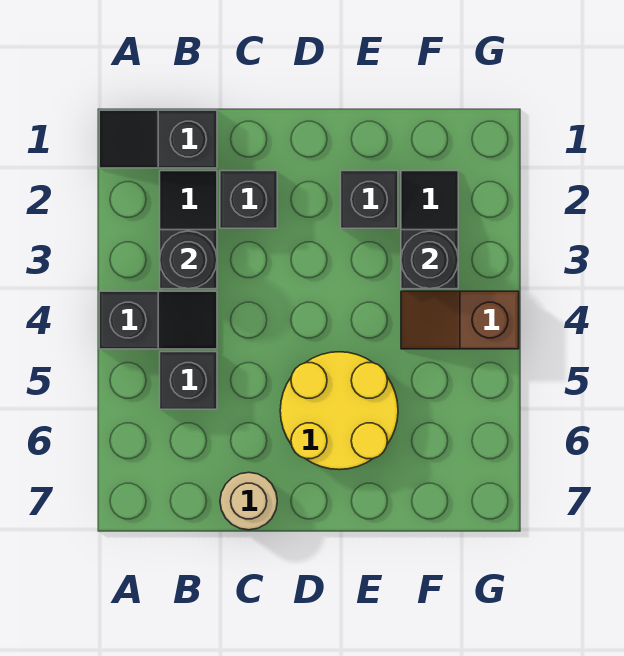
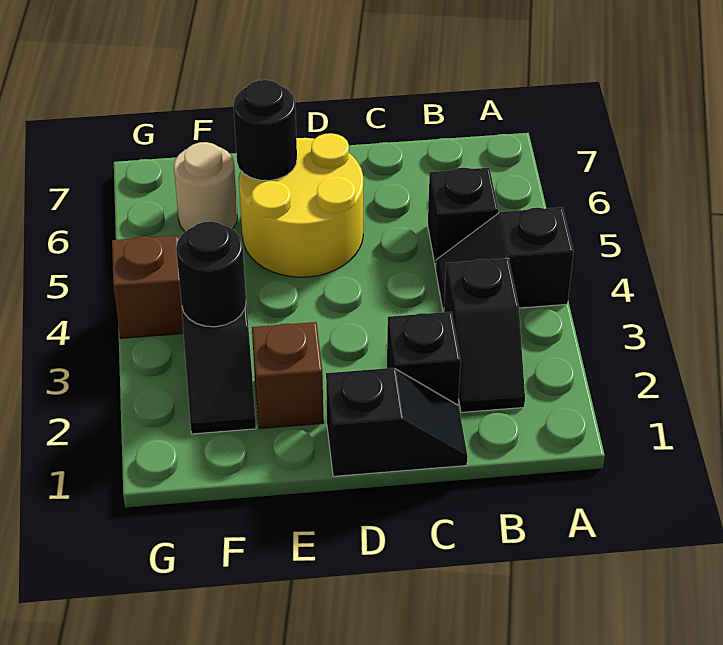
black 1x2 slope [99,110,217,168] -> black 1x2 slope moved to [326,368,468,476]
black 1x1 round brick [160,231,217,289] -> black 1x1 round brick moved to [234,80,297,181]
tan 1x1 round brick [220,472,277,530] -> tan 1x1 round brick moved to [174,142,237,232]
black 1x1 brick [341,171,398,228] -> brown 1x1 brick [252,322,324,428]

